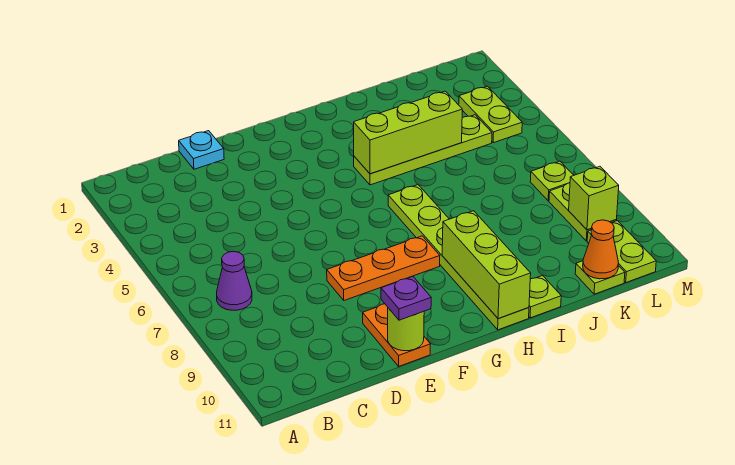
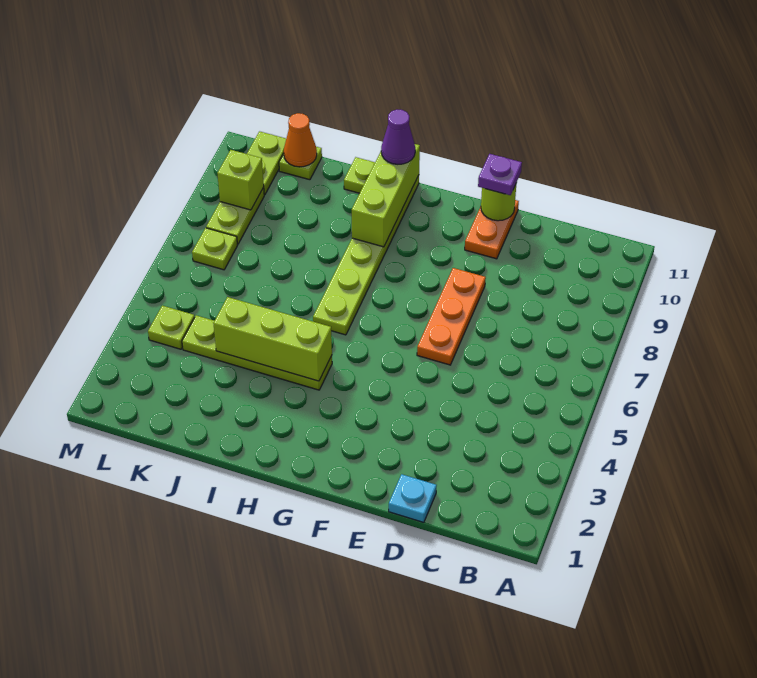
purple 1x1 cone [217,251,252,310] -> purple 1x1 cone moved to [381,110,415,164]
orange 1x3 plate [327,236,440,300] -> orange 1x3 plate turned to [417,268,486,365]
lime 1x2 plate [459,86,522,143] -> lime 1x1 plate [148,306,195,349]

